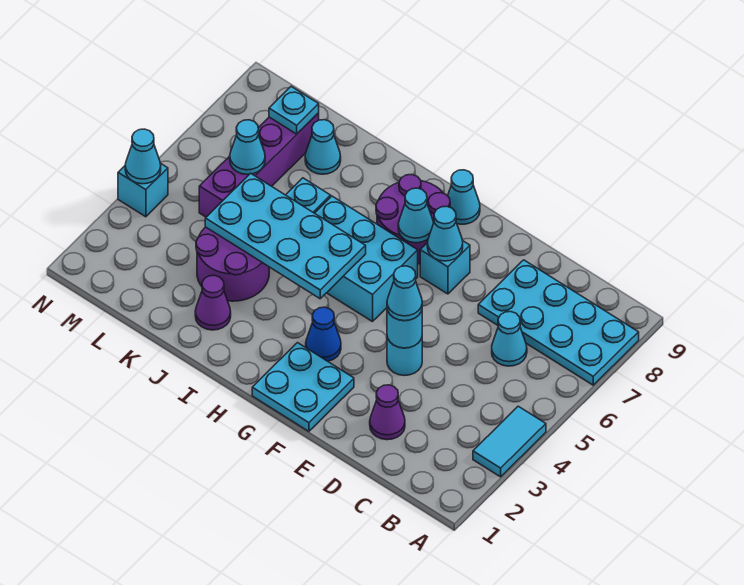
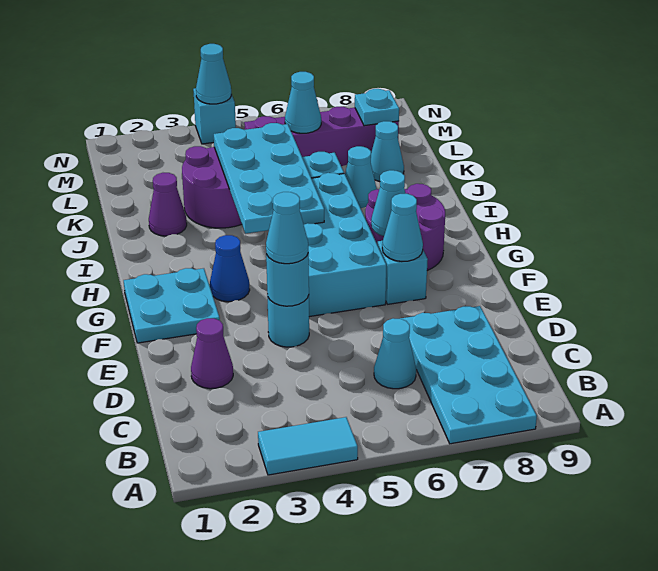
cyan 2x3 brick [315,196,418,322] -> cyan 2x4 brick [304,173,386,317]
cyan 1x1 cone [448,170,480,224] -> cyan 1x1 cone moved to [345,146,377,208]

